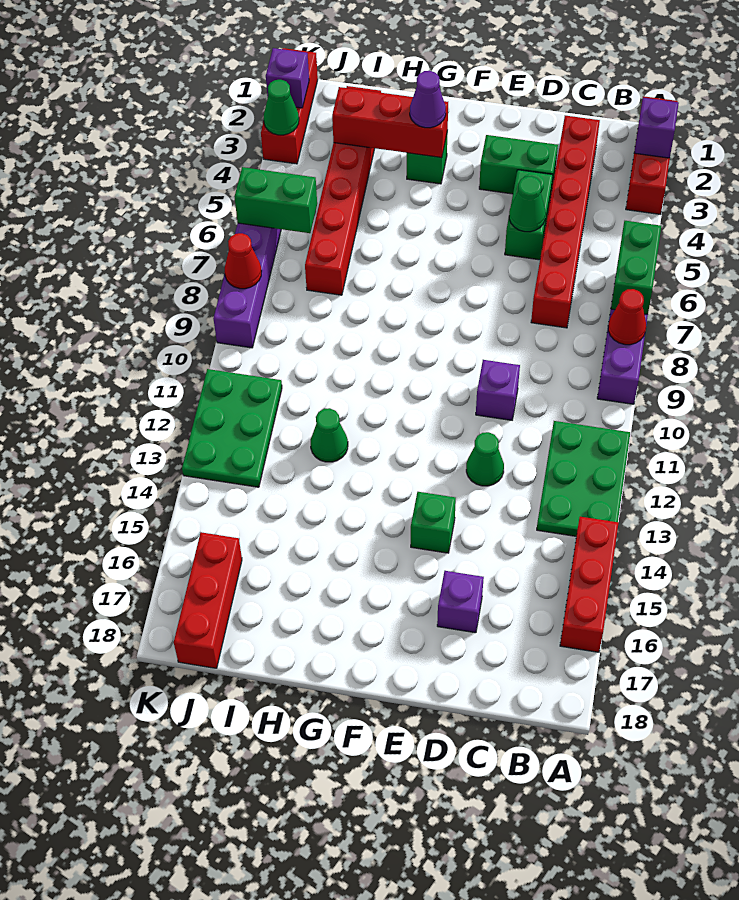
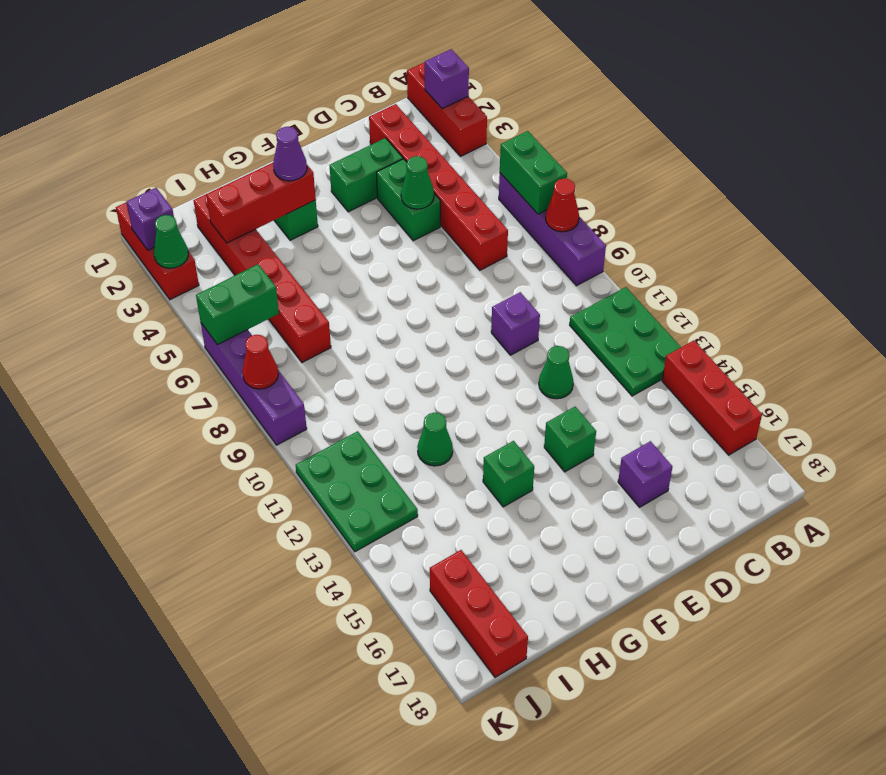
none -> green 1x1 brick [483,441,534,507]

